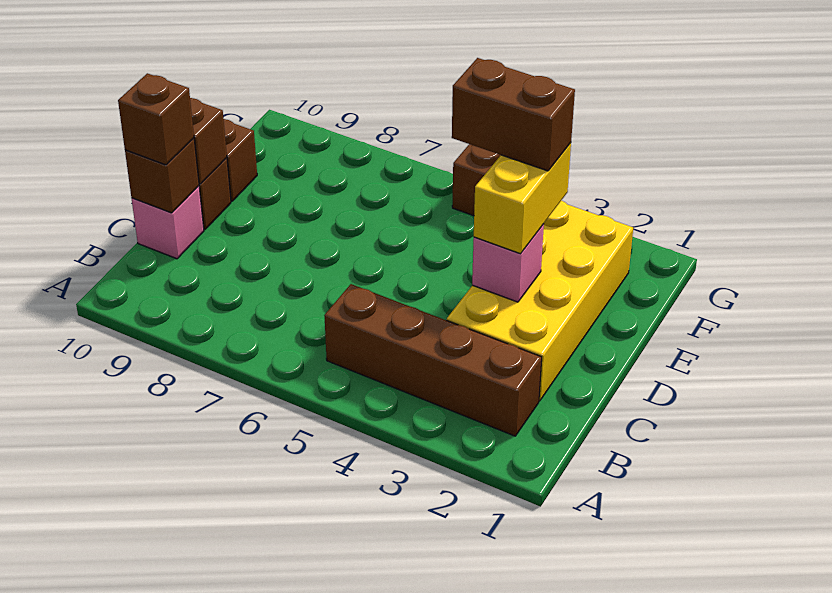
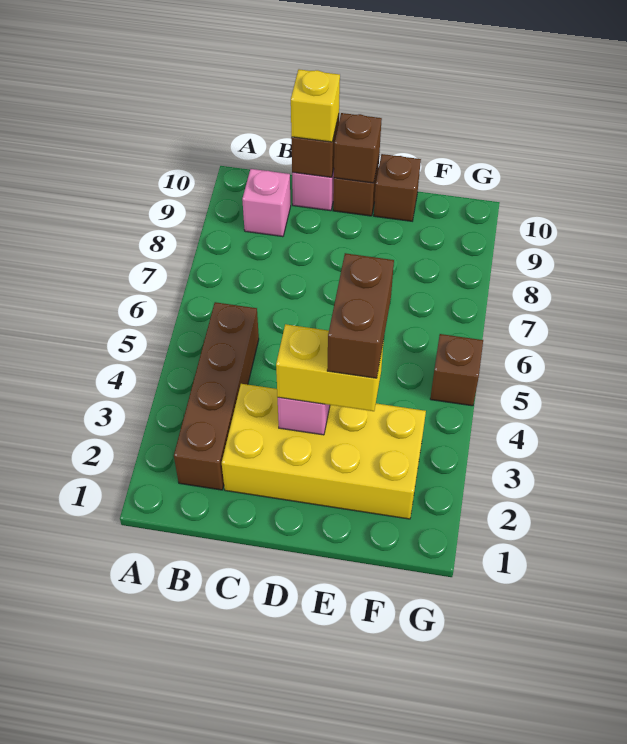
none -> pink 1x1 brick [242,169,291,237]
brown 1x1 brick [118,73,194,165] -> yellow 1x1 brick [291,69,340,142]

